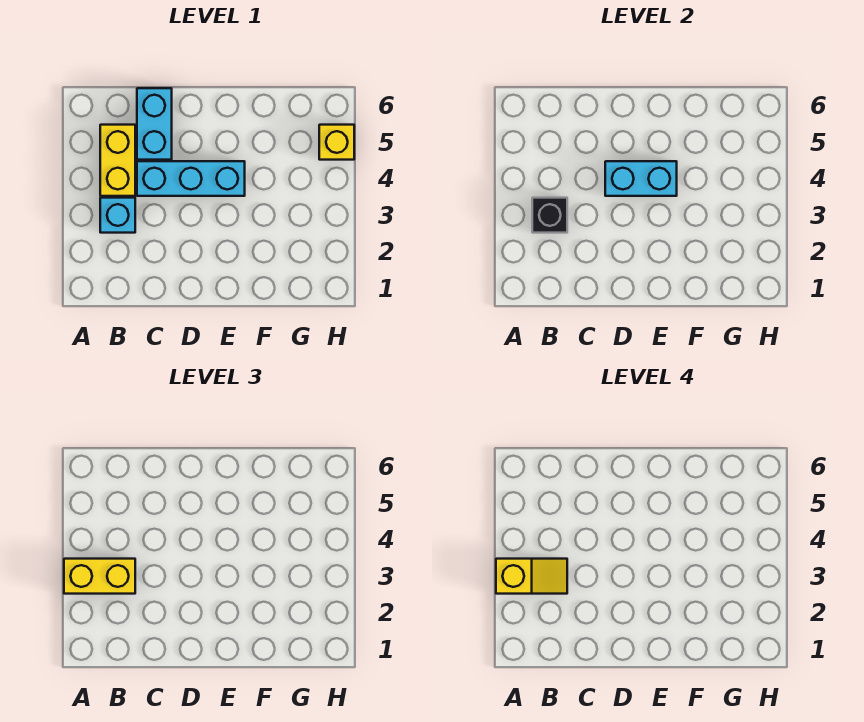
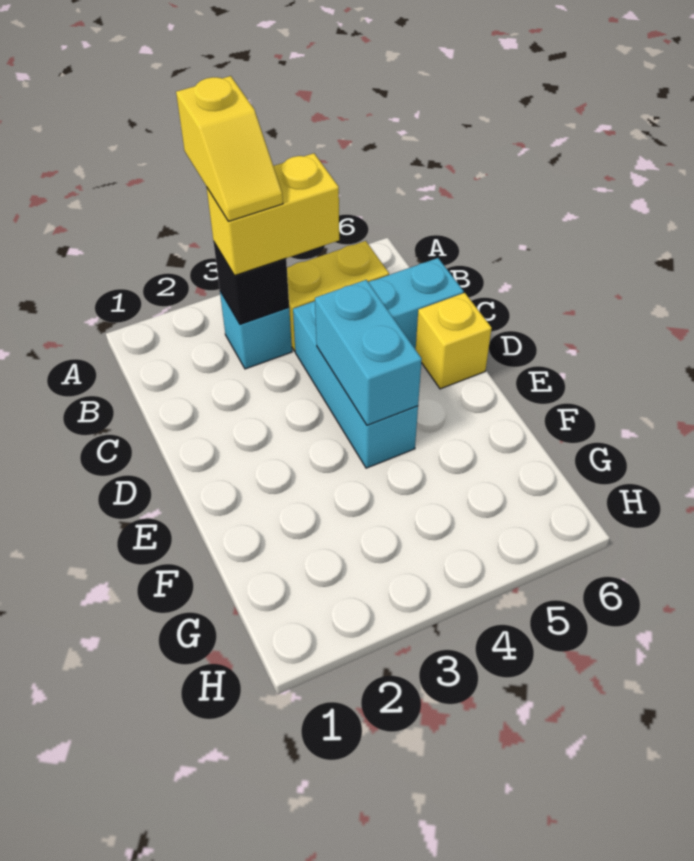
yellow 1x2 brick [64,559,135,594] -> yellow 1x2 brick turned to [207,153,339,276]
yellow 1x1 brick [319,125,354,160] -> yellow 1x1 brick moved to [416,293,492,389]

